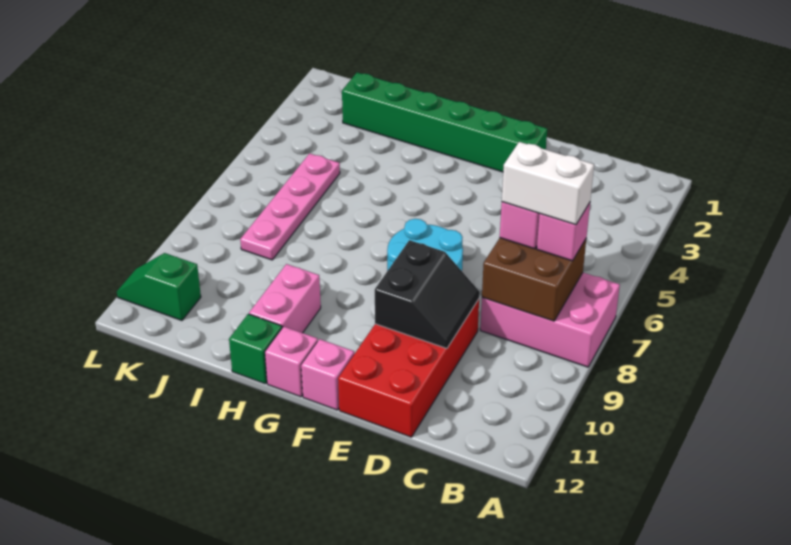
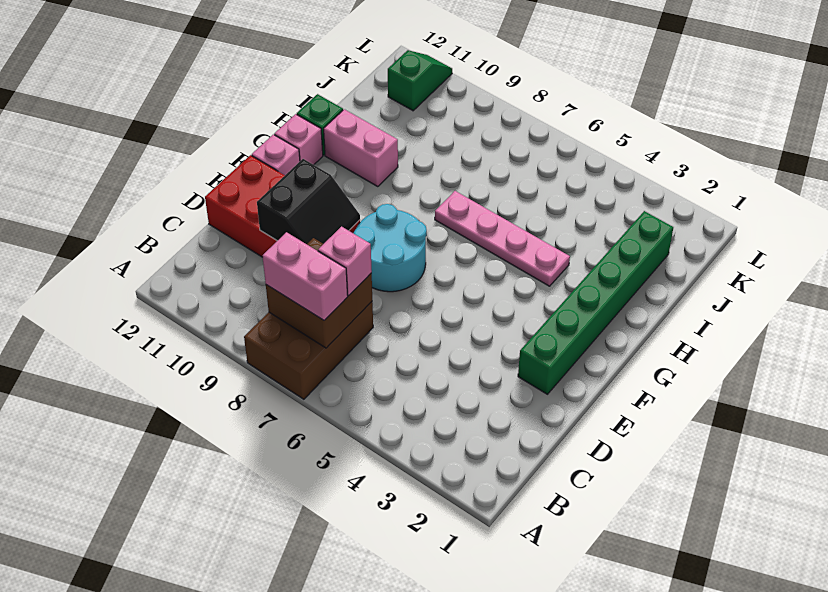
pink 2x3 brick [480,273,620,367] -> brown 2x3 brick [244,302,373,399]
pink 1x1 brick [537,203,590,261] -> pink 1x2 brick [263,232,348,320]
white 1x2 brick [502,142,594,225] -> none
black 2x2 slope [375,240,480,348] -> black 2x2 slope turned to [257,159,360,244]
pink 1x4 plate [240,153,340,260] -> pink 1x4 plate moved to [435,191,570,286]

